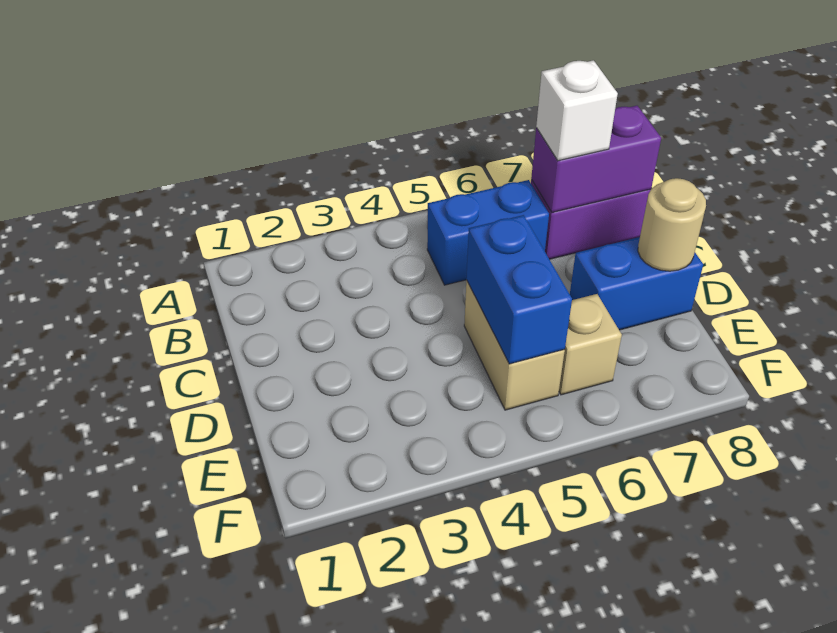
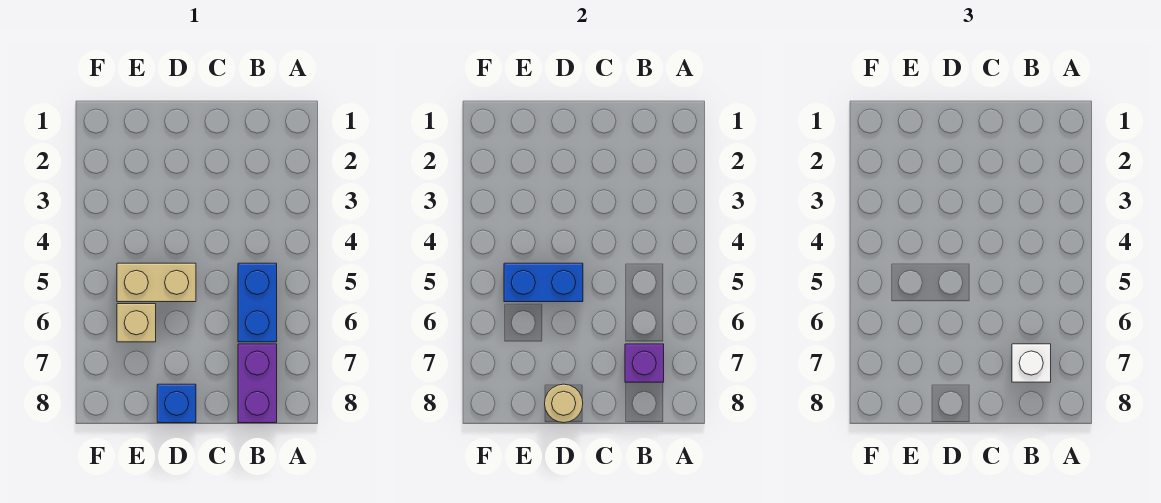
purple 1x2 brick [531,106,661,212] -> purple 1x1 brick [625,344,664,382]
blue 1x2 brick [570,237,703,330] -> blue 1x1 brick [157,384,196,423]

